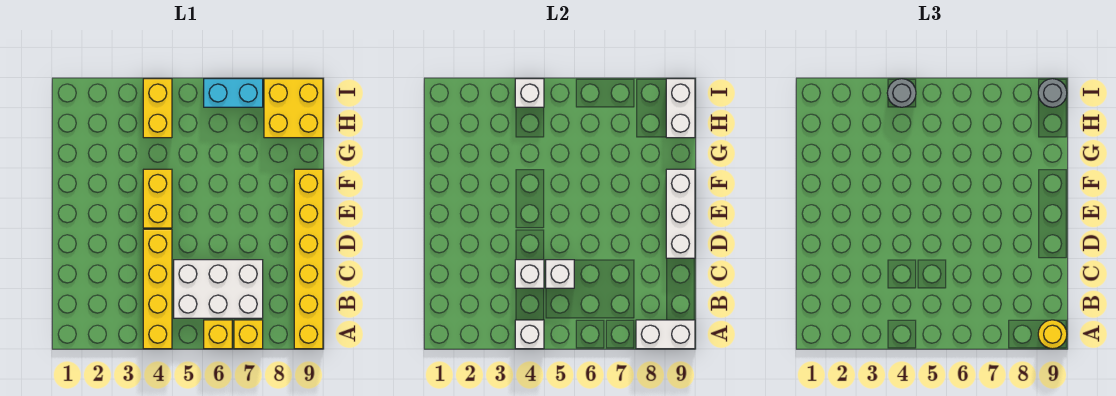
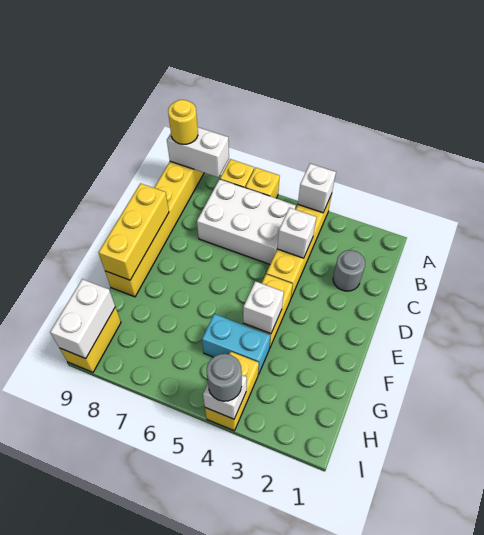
white 1x1 brick [546,260,574,288] -> white 1x1 brick moved to [243,281,284,334]
white 1x3 brick [666,169,695,258] -> yellow 1x3 brick [98,183,169,280]
yellow 2x2 brick [264,79,323,138] -> yellow 1x2 brick [60,307,121,372]
cyan 1x2 brick [204,79,263,107] -> cyan 1x2 brick moved to [202,314,271,375]
grey 1x1 round brick [1038,79,1067,107] -> grey 1x1 round brick moved to [333,250,365,291]

